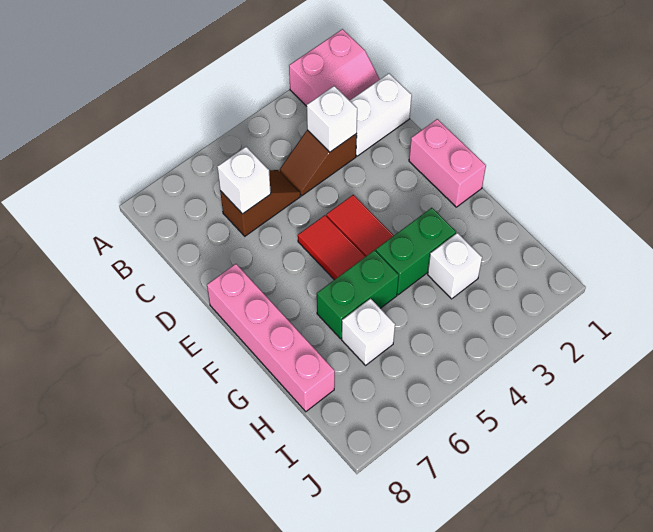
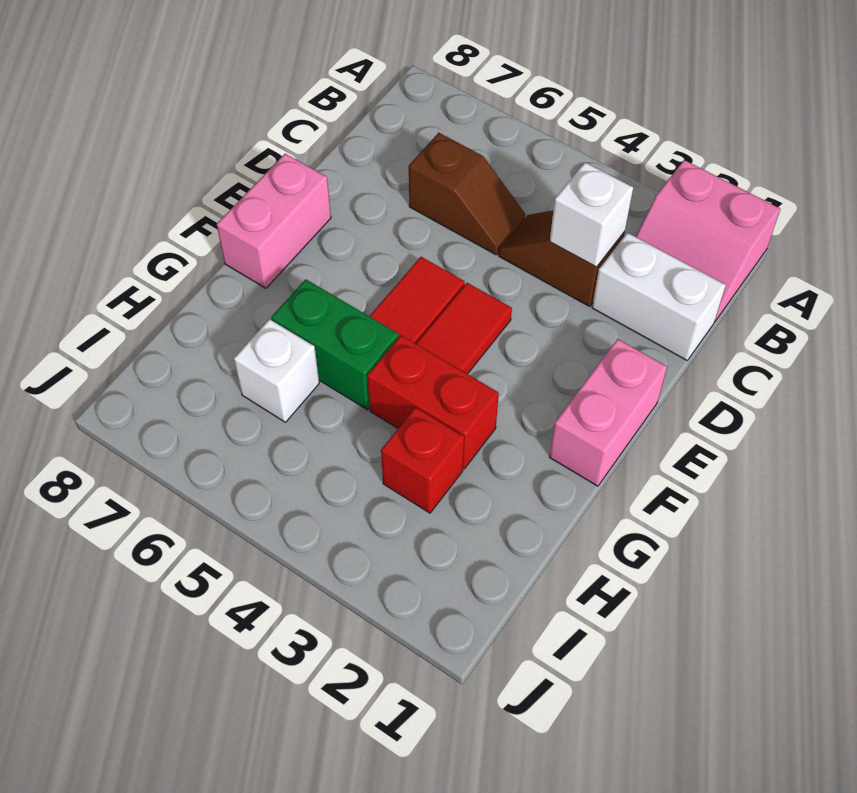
white 1x1 brick [217,147,271,214] -> none
pink 1x4 brick [207,264,335,412] -> pink 1x2 brick [217,154,331,288]
green 1x2 brick [376,208,456,295] -> red 1x2 brick [367,335,499,469]
white 1x1 brick [428,233,482,299] -> red 1x1 brick [381,407,464,513]

